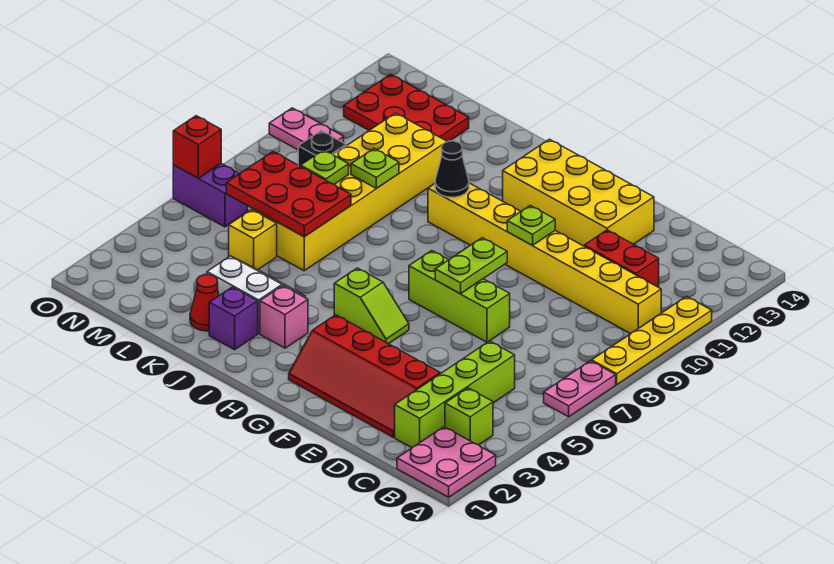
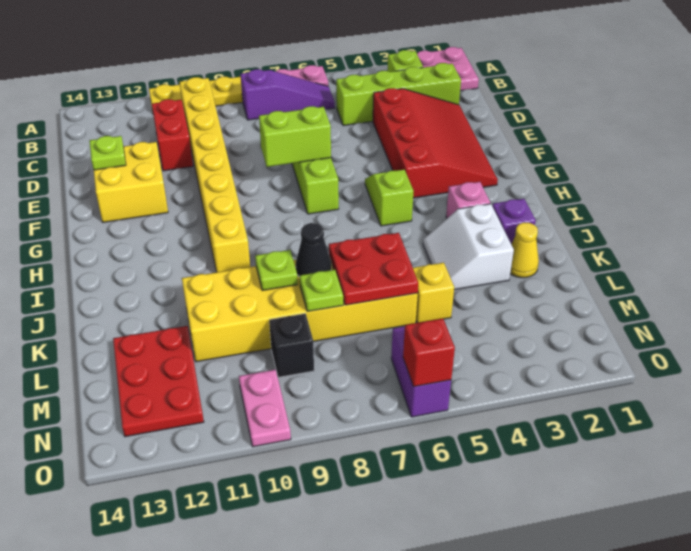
none -> purple 1x3 slope [240,69,335,120]
red 2x4 slope [289,315,440,437] -> red 3x4 slope [373,88,498,198]
yellow 2x4 brick [503,139,654,246] -> yellow 2x2 brick [94,142,168,222]
lime 1x2 plate [435,238,507,294] -> lime 1x2 brick [259,106,331,167]
lime 1x1 plate [507,205,555,245] -> lime 1x1 plate moved to [89,136,126,170]
black 1x1 cone [435,141,469,197] -> black 1x1 cone moved to [296,223,331,277]
red 1x1 cone [190,275,219,331] -> yellow 1x1 cone [510,222,539,278]
red 2x3 plate [226,152,351,237] -> red 2x2 plate [329,233,418,305]

